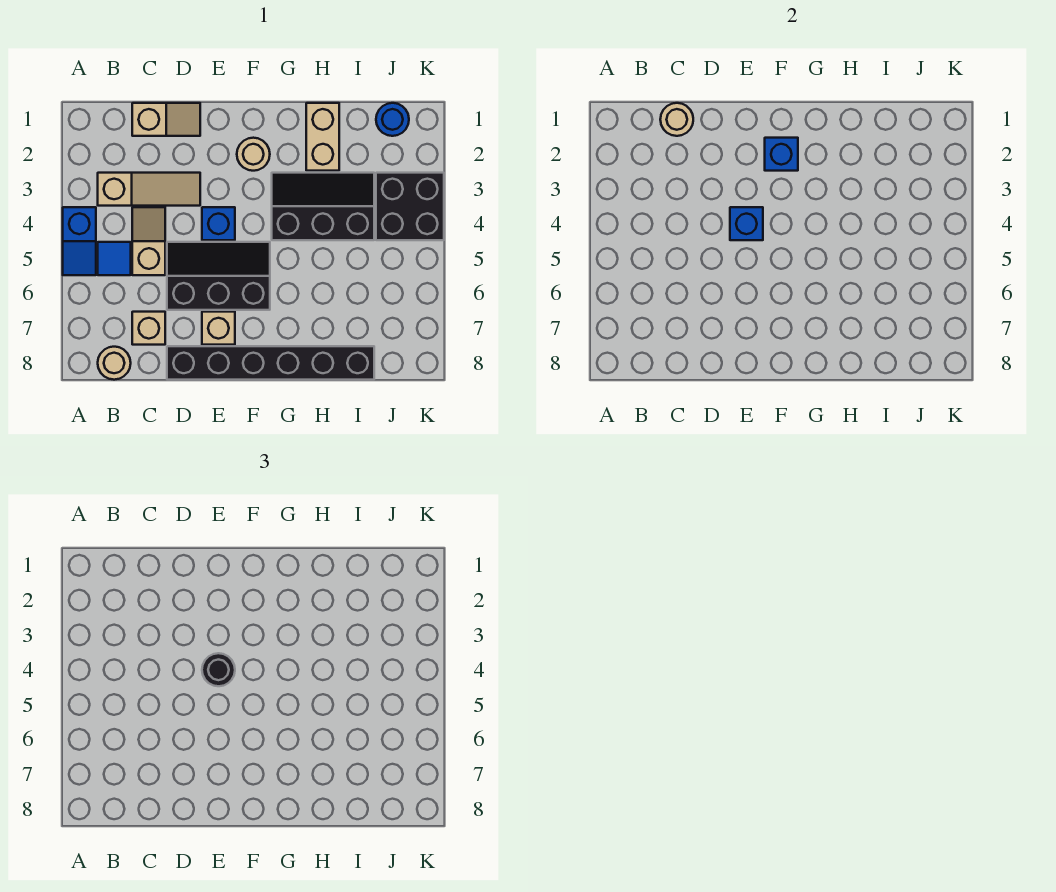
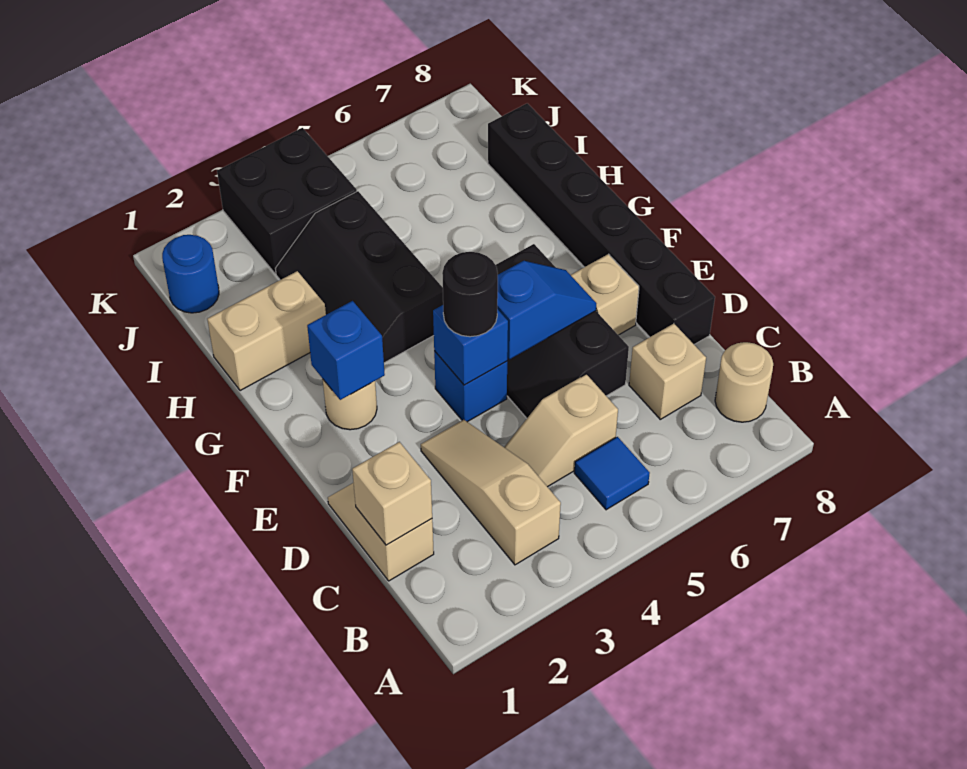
blue 1x2 slope [63,207,96,275] -> blue 1x2 slope moved to [497,261,596,359]
tan 1x1 round brick [660,103,693,136] -> tan 1x1 brick [352,442,432,545]

